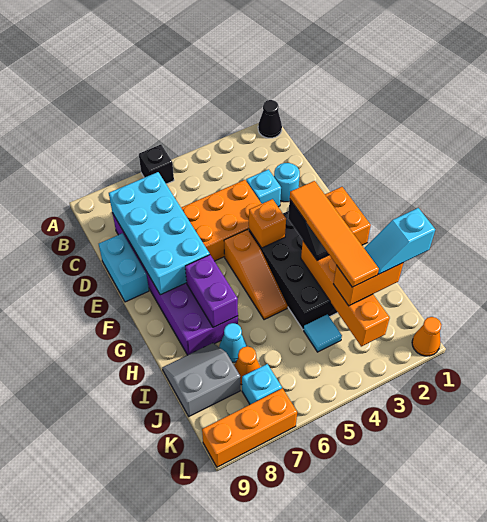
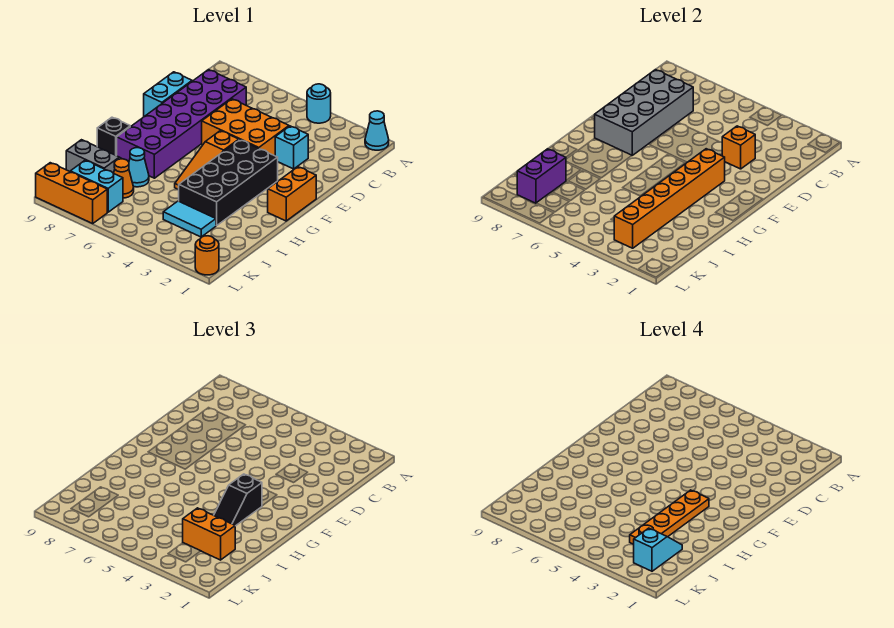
black 1x1 cone [258,100,282,138] -> cyan 1x1 cone [365,111,389,150]
black 1x1 brick [139,145,174,184] -> black 1x1 brick moved to [97,117,130,156]
cyan 2x4 brick [109,172,210,295] -> grey 2x4 brick [595,69,693,155]
cyan 1x1 round brick [274,163,300,202] -> cyan 1x1 round brick moved to [307,84,331,123]
orange 1x1 brick [249,199,286,248] -> orange 1x1 brick moved to [722,126,755,169]
orange 1x4 tile [290,181,379,287] -> orange 1x4 plate [630,490,709,544]
purple 1x2 brick [185,255,238,327] -> purple 1x2 brick moved to [517,149,566,203]
orange 1x4 brick [301,241,390,346] -> orange 1x6 brick [614,149,725,248]
cyan 1x2 slope [364,208,435,274] -> cyan 1x2 slope turned to [634,528,682,571]
cyan 1x1 tile [304,314,342,352] -> cyan 1x2 tile [163,201,216,237]
cyan 1x1 brick [242,364,282,404] -> cyan 1x2 brick [70,160,123,212]
orange 1x1 cone [412,317,441,356] -> orange 1x1 round brick [195,236,219,275]

